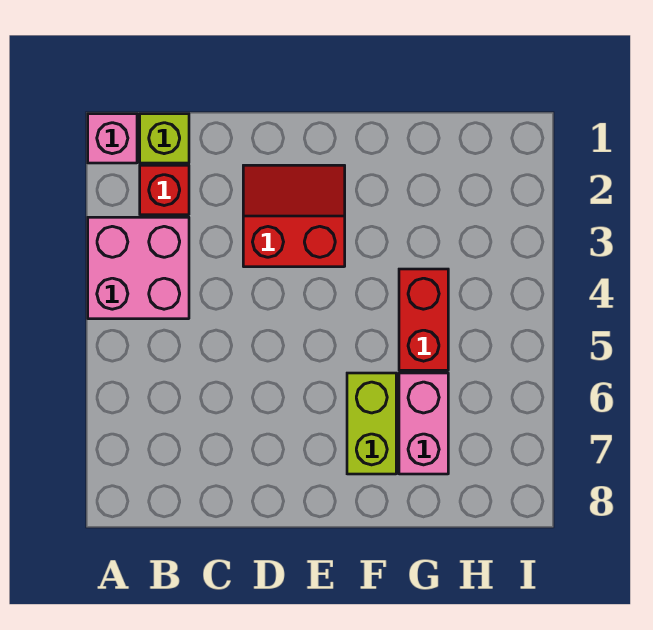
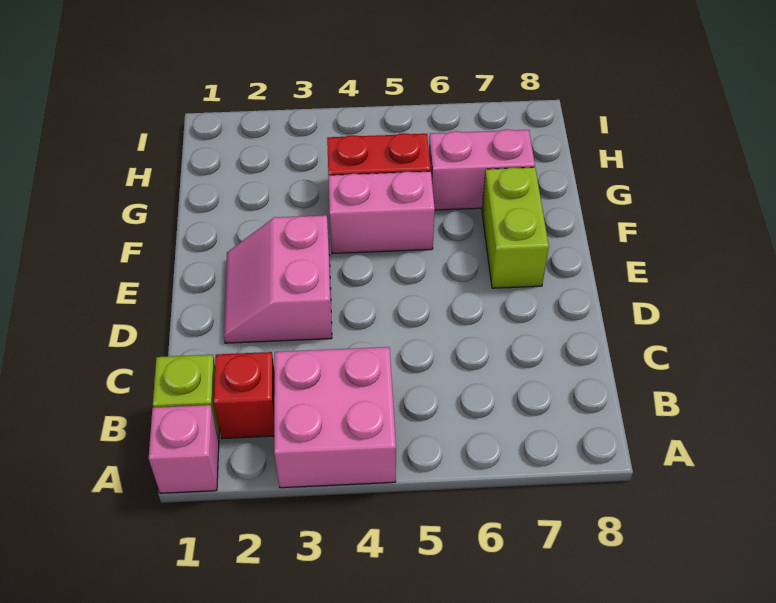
red 2x2 slope [243,165,345,267] -> pink 2x2 slope [224,215,332,343]
none -> pink 1x2 brick [328,171,435,254]
lime 1x2 brick [347,373,396,474] -> lime 1x2 brick turned to [482,167,549,288]

